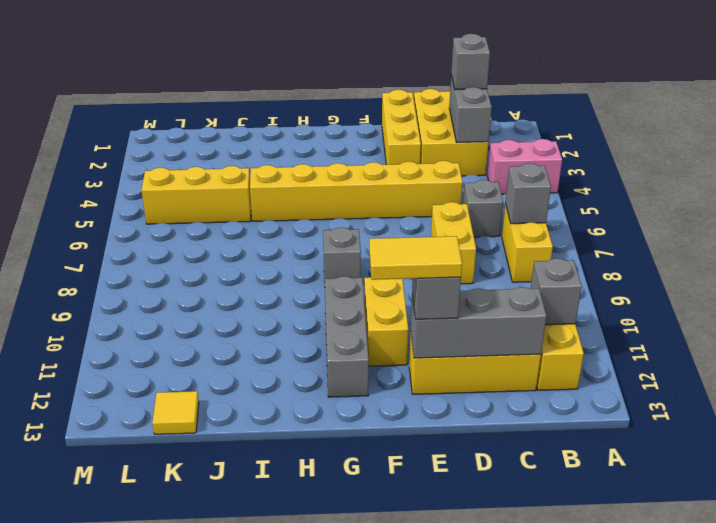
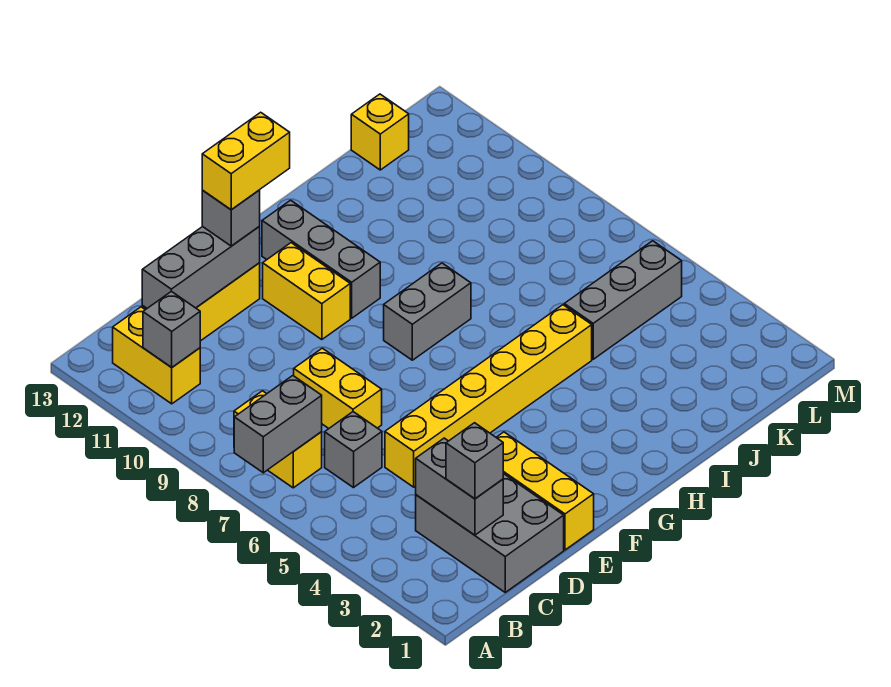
pink 1x2 brick [487,139,562,194] -> none
grey 1x1 brick [505,163,551,224] -> grey 1x2 brick [234,376,322,473]
yellow 2x3 brick [414,89,489,176] -> grey 2x3 brick [416,473,564,592]
yellow 1x2 tile [369,236,462,280] -> yellow 1x2 brick [202,112,290,210]
grey 1x1 brick [323,227,361,282] -> grey 1x2 brick [384,263,471,360]
yellow 1x3 brick [141,166,251,224] -> grey 1x3 brick [564,241,682,359]
yellow 1x1 tile [152,391,199,434] -> yellow 1x1 brick [351,94,409,170]

